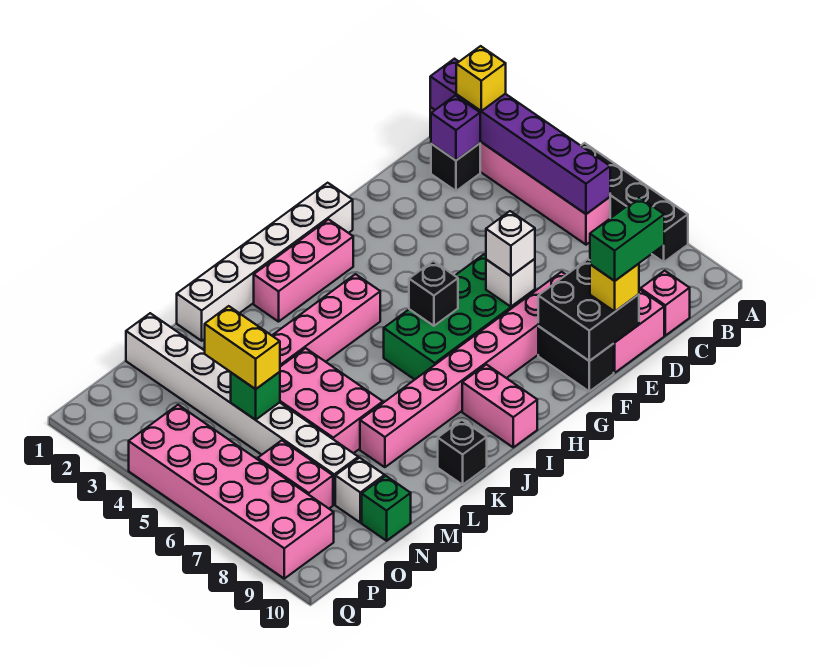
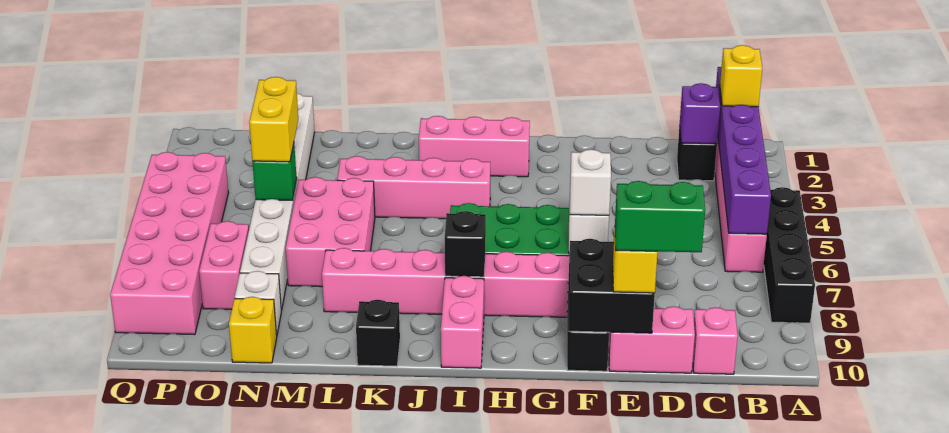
white 1x6 brick [177,183,353,341] -> none
black 1x1 brick [409,261,458,326] -> black 1x1 brick moved to [445,211,486,277]
green 1x1 brick [362,476,411,541] -> yellow 1x1 brick [229,297,277,363]

